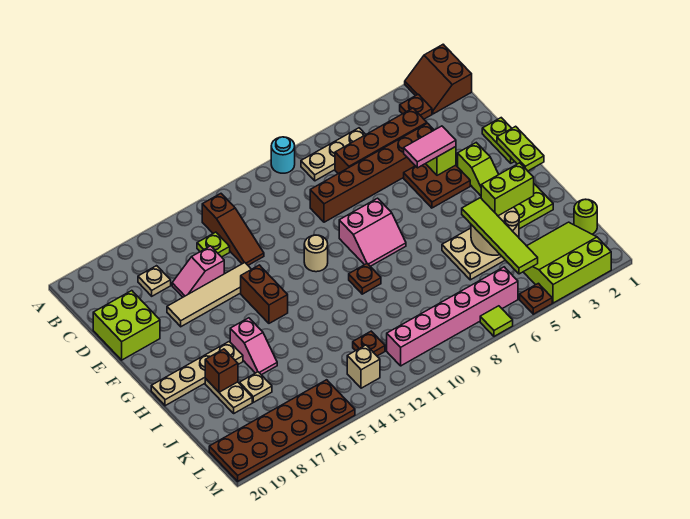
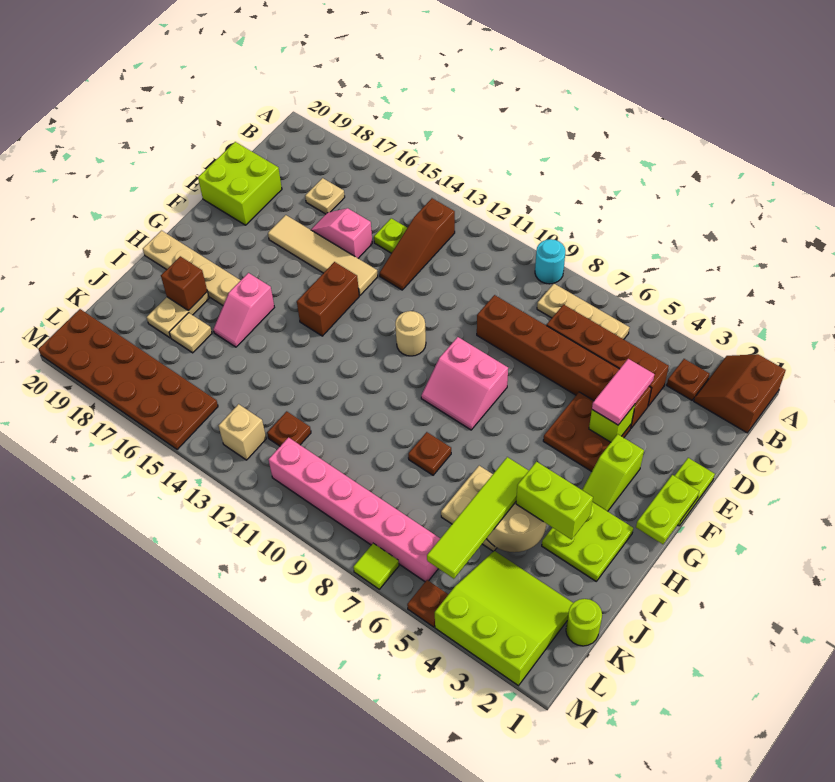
pink 1x2 tile [404,126,456,168] -> pink 1x2 tile turned to [592,359,654,425]
brown 1x1 plate [349,263,381,294] -> brown 1x1 plate moved to [408,432,451,475]

